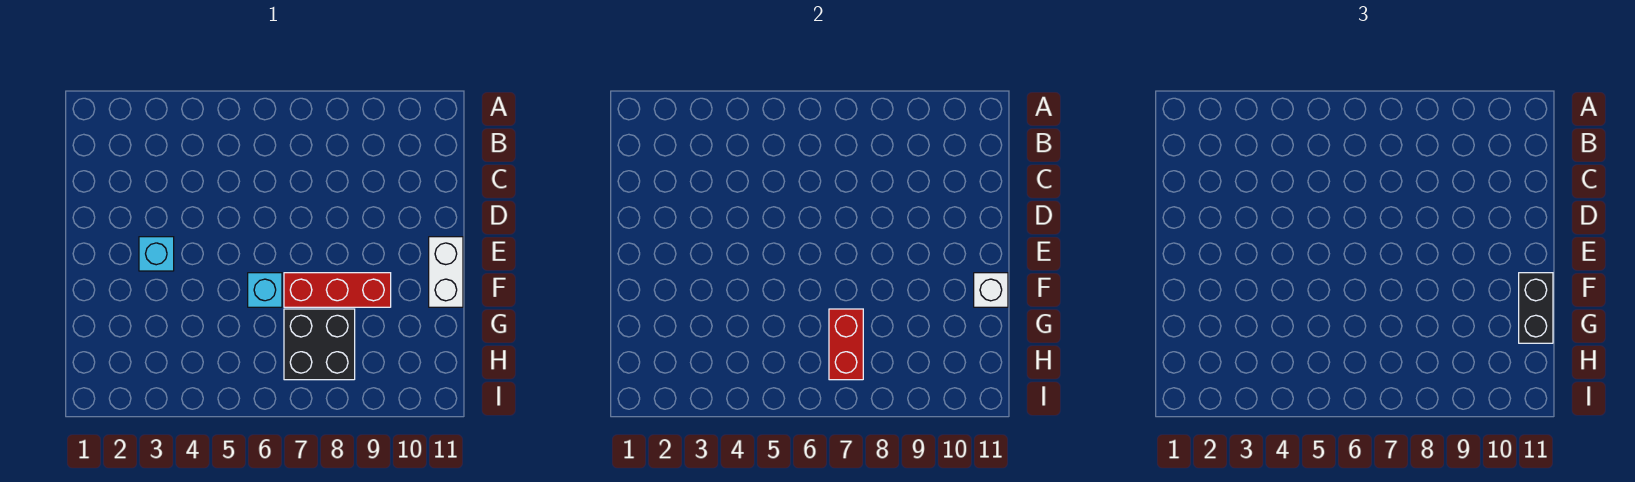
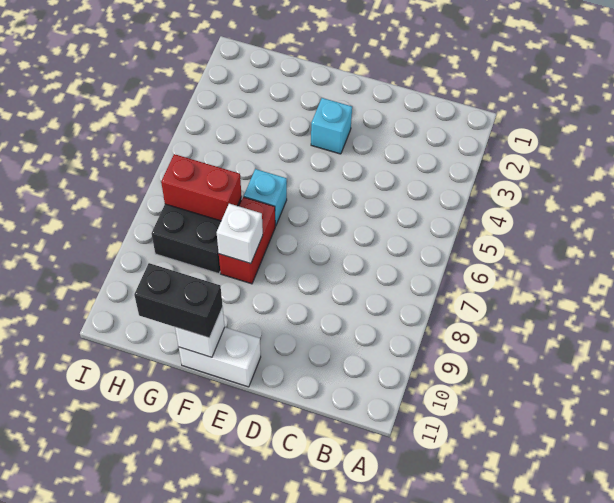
red 1x3 brick [284,273,391,307] -> red 1x2 brick [219,197,275,284]
none -> white 1x1 brick [217,204,263,264]

